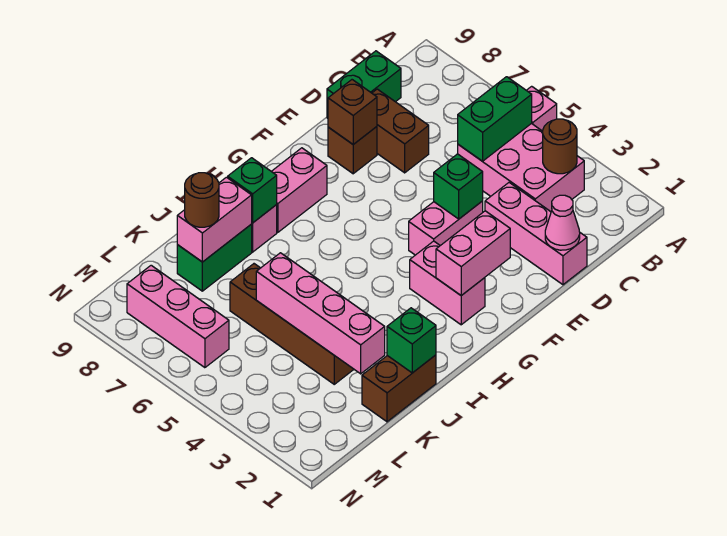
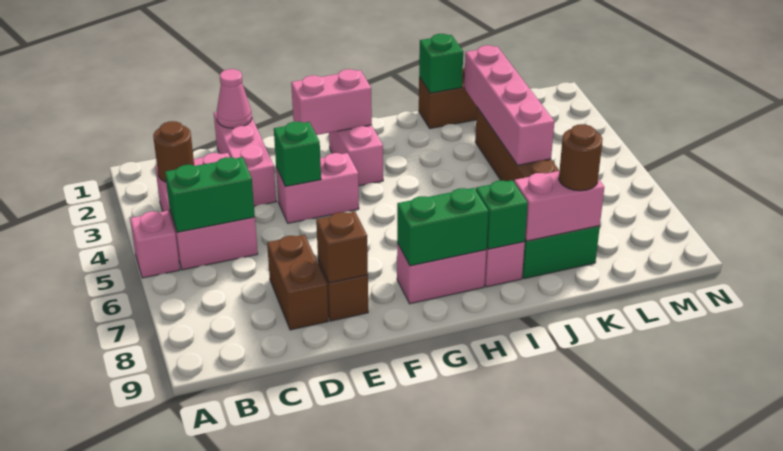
green 1x2 brick [327,51,401,118] -> green 1x2 brick moved to [397,188,489,266]
pink 1x3 brick [127,265,229,368] -> none

